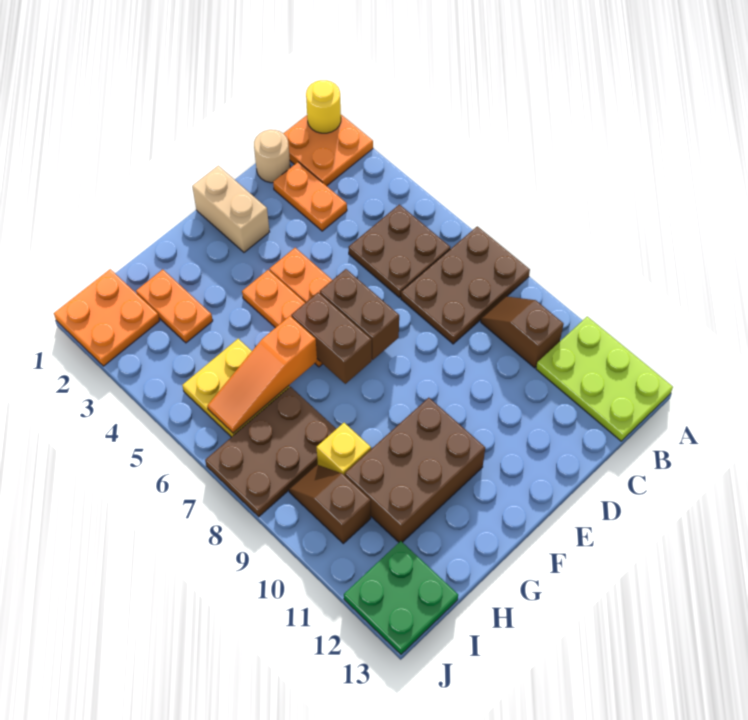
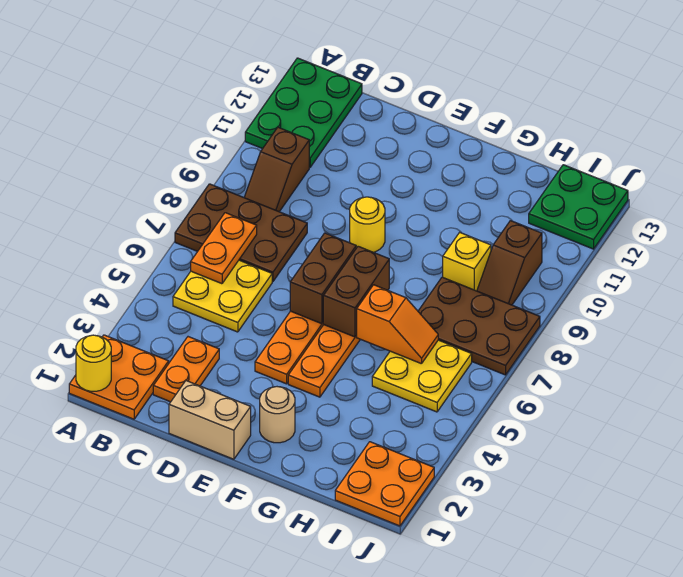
lime 2x3 plate [536,317,673,441] -> green 2x3 plate [245,58,362,167]
brown 2x2 plate [349,205,451,298] -> yellow 2x2 plate [173,260,272,332]
tan 1x1 round brick [254,130,290,183] -> tan 1x1 round brick moved to [260,387,295,443]
tan 1x2 brick [192,166,270,252] -> tan 1x2 brick turned to [169,381,251,459]
none -> yellow 1x1 round brick [350,197,385,252]
brown 2x3 brick [345,398,485,542] -> none
orange 1x3 slope [207,316,317,433] -> orange 1x2 slope [356,285,438,364]
orange 1x2 plate [136,269,213,343] -> orange 1x2 plate moved to [191,213,257,284]

